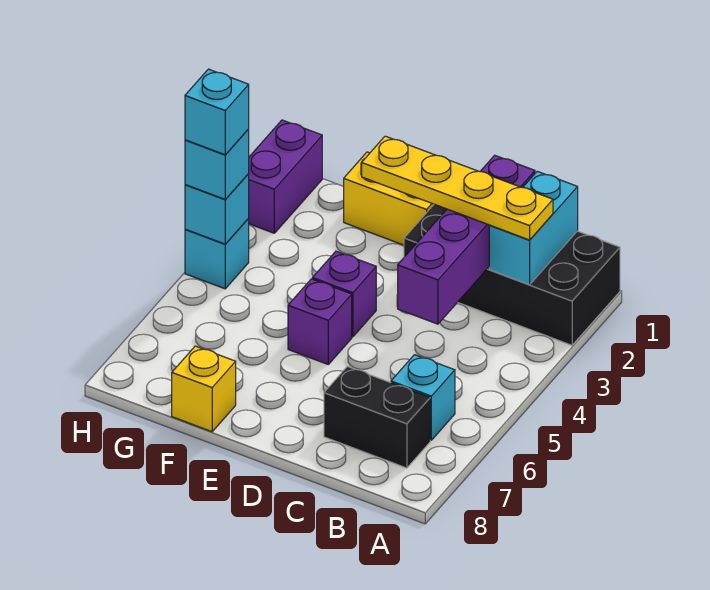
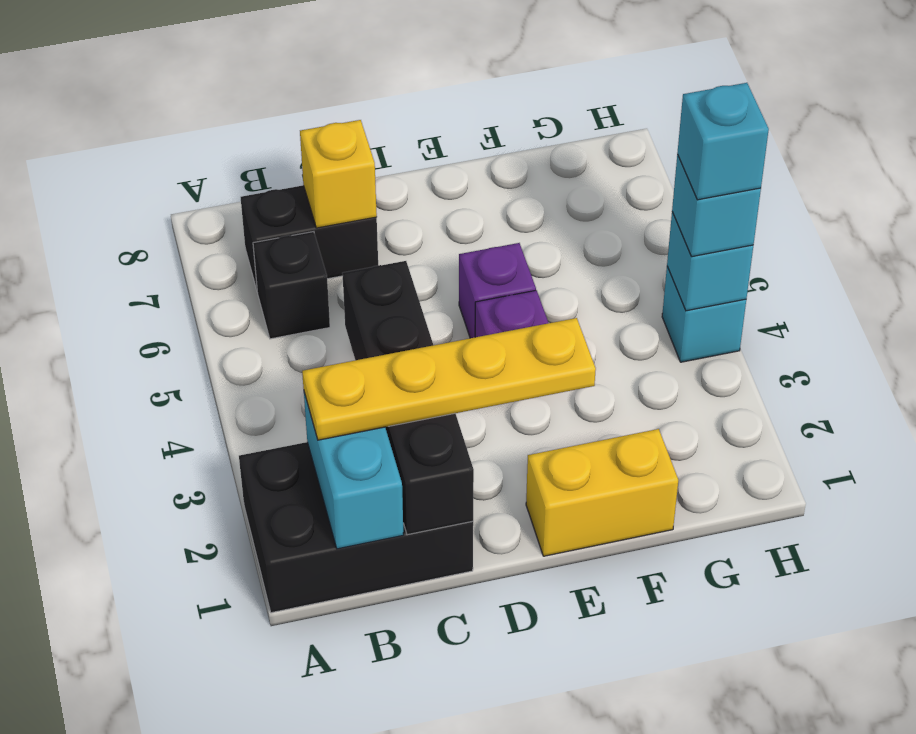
black 2x4 brick [404,204,620,345] -> black 2x3 brick [239,442,473,613]
cyan 1x1 brick [391,355,455,440] -> black 1x1 brick [253,232,330,339]
purple 1x4 brick [398,155,535,324] -> black 1x4 brick [342,261,474,535]
yellow 1x1 brick [172,346,236,432] -> yellow 1x1 brick moved to [300,120,377,228]
purple 1x2 brick [248,120,322,233] -> none

